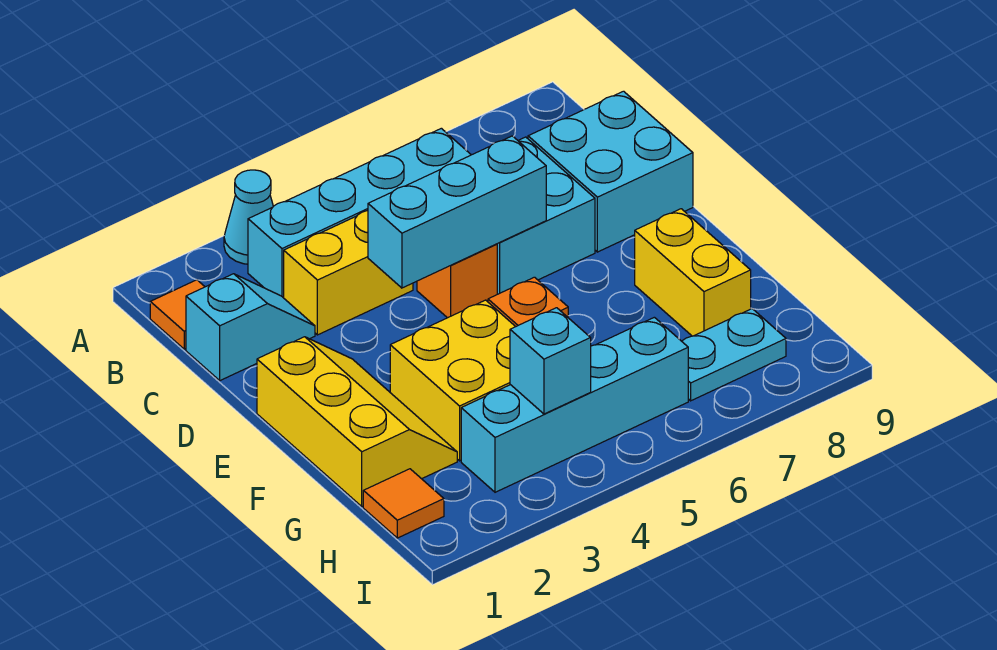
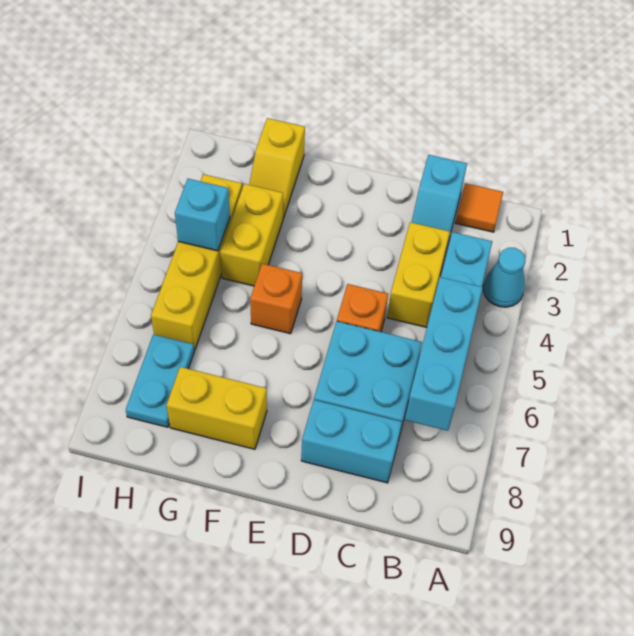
cyan 2x2 brick [528,91,693,252] -> cyan 1x2 brick [301,400,402,483]
cyan 1x3 brick [368,136,546,288] -> cyan 1x3 brick moved to [405,277,483,431]
yellow 2x3 slope [257,337,457,506] -> yellow 1x2 slope [249,118,305,218]
yellow 2x2 brick [390,300,515,461] -> yellow 1x2 brick [220,184,283,286]
orange 1x1 tile [363,469,444,538] -> none
cyan 1x4 brick [461,317,688,492] -> yellow 1x4 brick [151,174,242,350]

